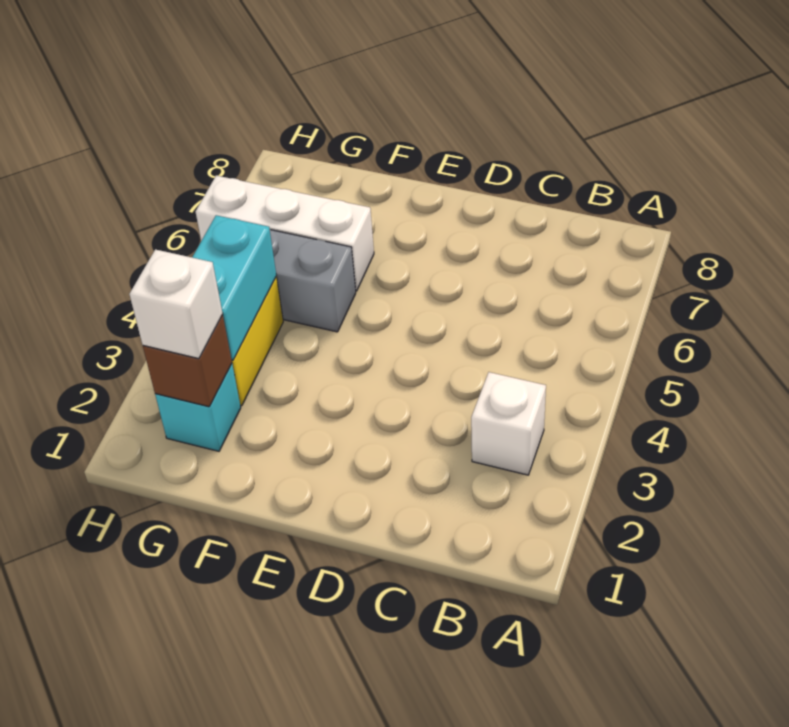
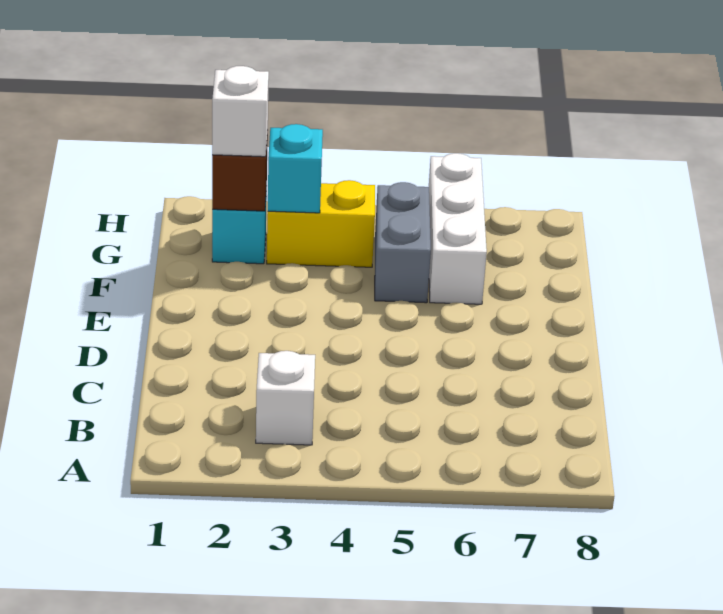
cyan 1x2 brick [192,215,276,360] -> cyan 1x1 brick [268,124,323,213]

